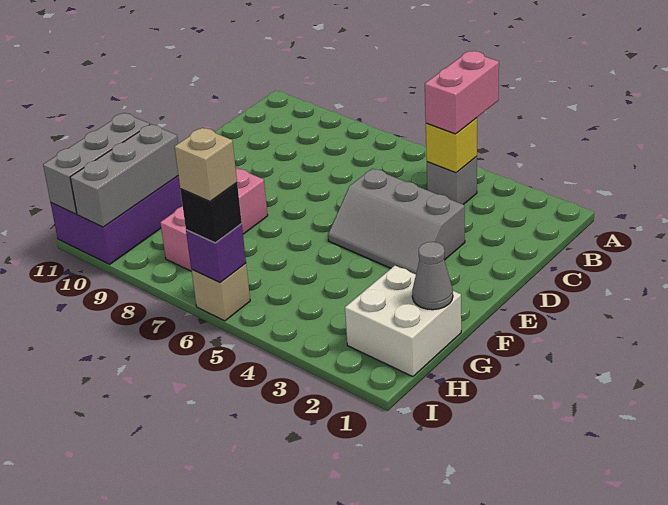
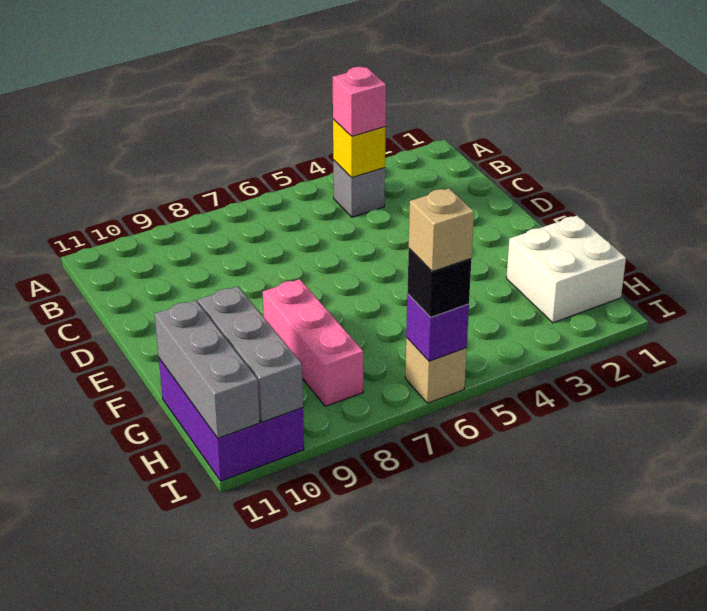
pink 1x2 brick [425,51,499,134] -> pink 1x1 brick [333,67,386,136]
grey 2x3 slope [328,169,465,274] -> none
grey 1x1 cone [412,242,453,310] -> none

